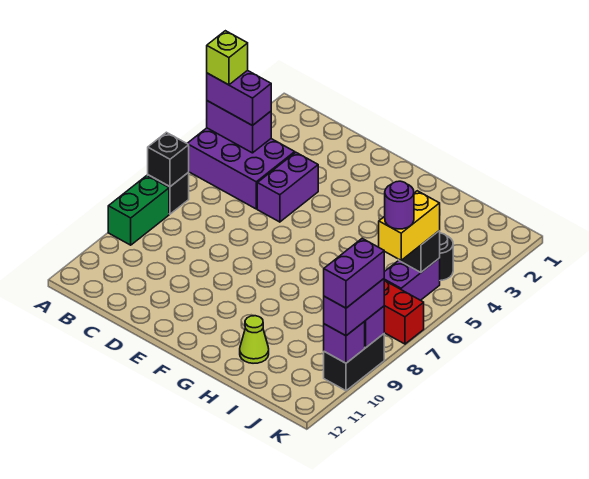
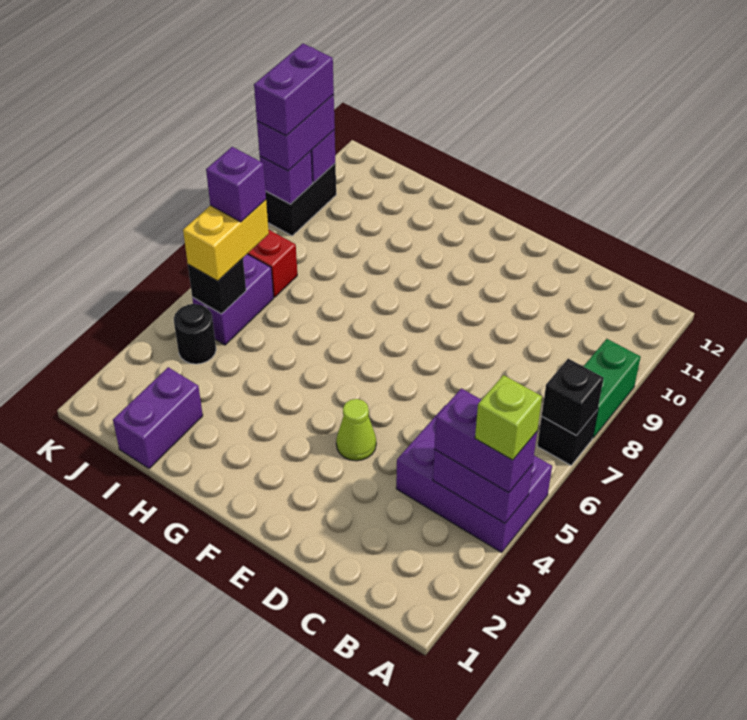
purple 1x2 brick [257,152,318,222] -> purple 1x2 brick moved to [113,367,203,469]
lime 1x1 cone [240,316,269,363] -> lime 1x1 cone moved to [336,399,376,461]
purple 1x1 round brick [385,181,414,229] -> purple 1x1 brick [206,147,266,222]

